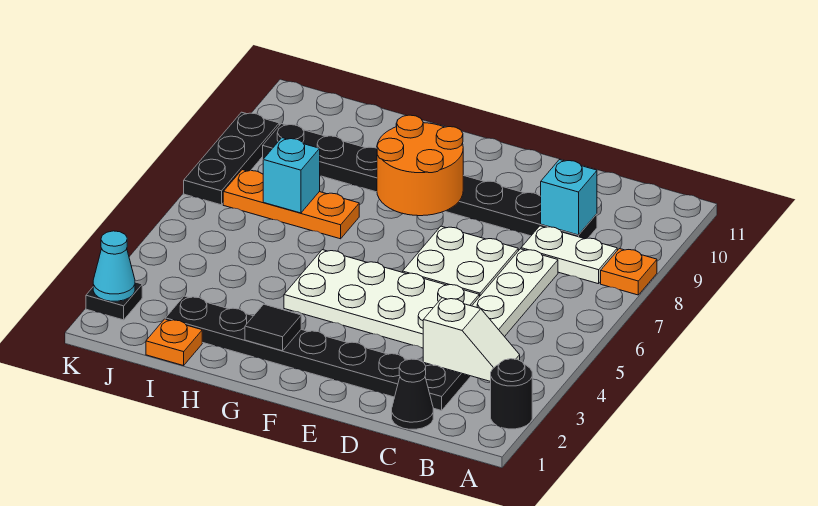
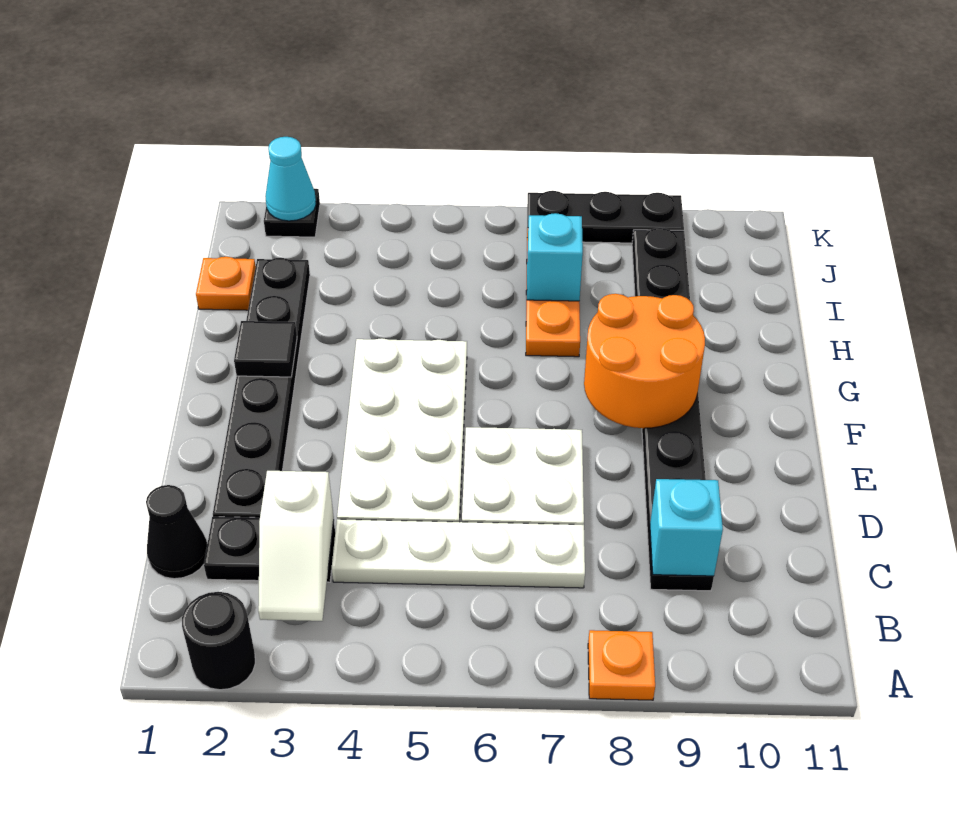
white 1x2 plate [521,226,617,284] -> none

